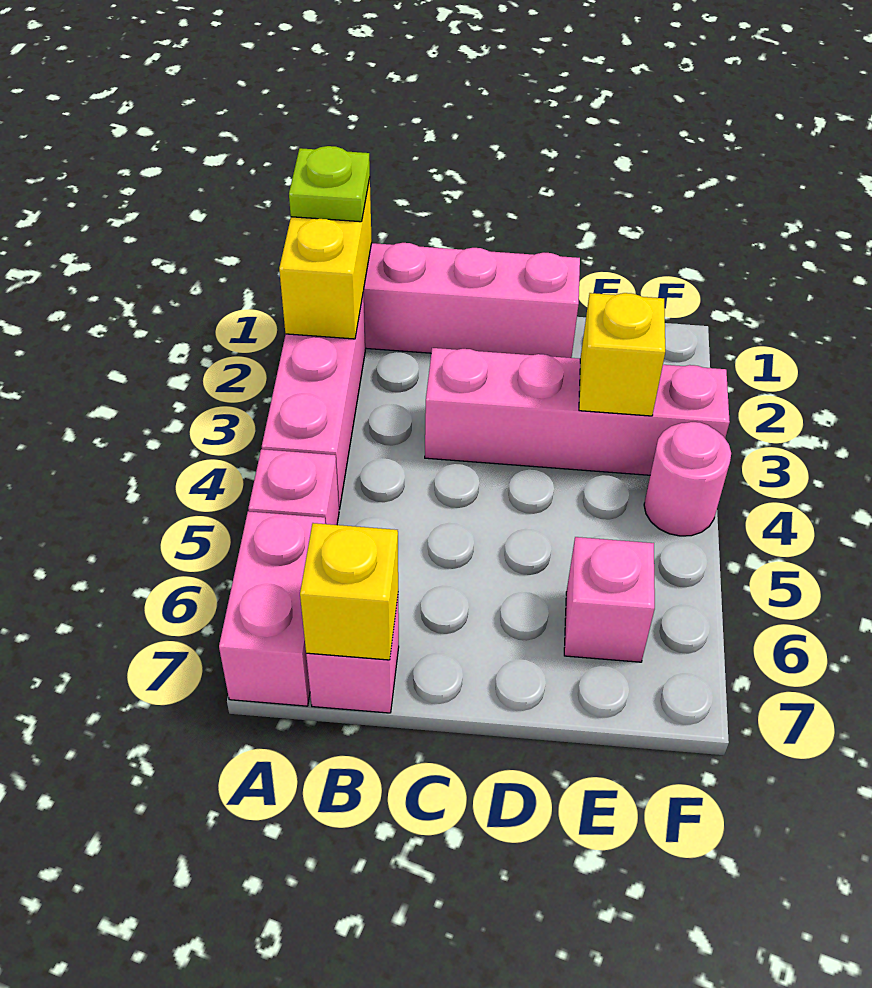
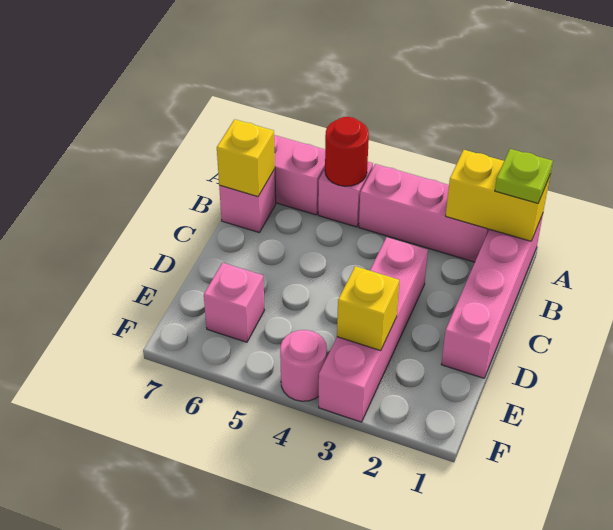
none -> red 1x1 round brick [325,117,369,186]

